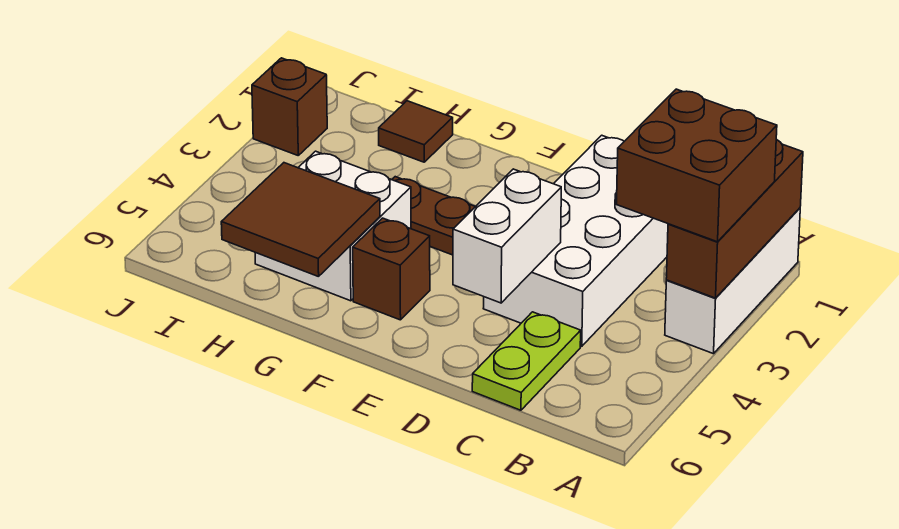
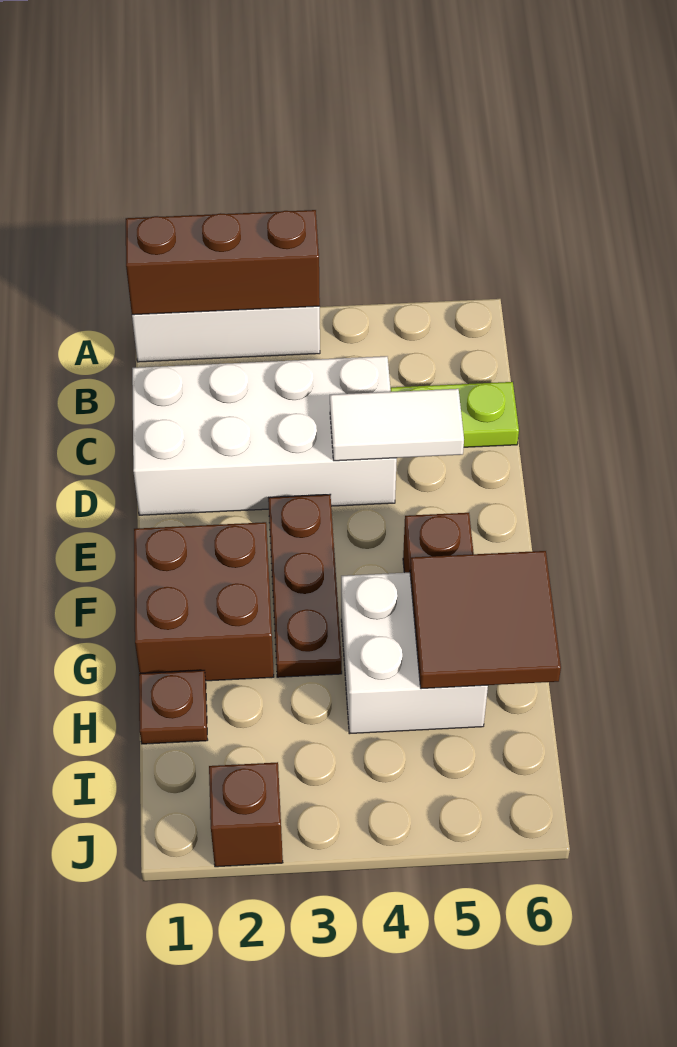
brown 2x2 brick [617,89,777,242] -> brown 2x2 brick moved to [134,522,274,681]
white 1x2 brick [453,169,561,303] -> white 1x2 tile [330,389,464,461]
brown 1x1 tile [379,101,453,162] -> brown 1x1 plate [139,670,207,744]

